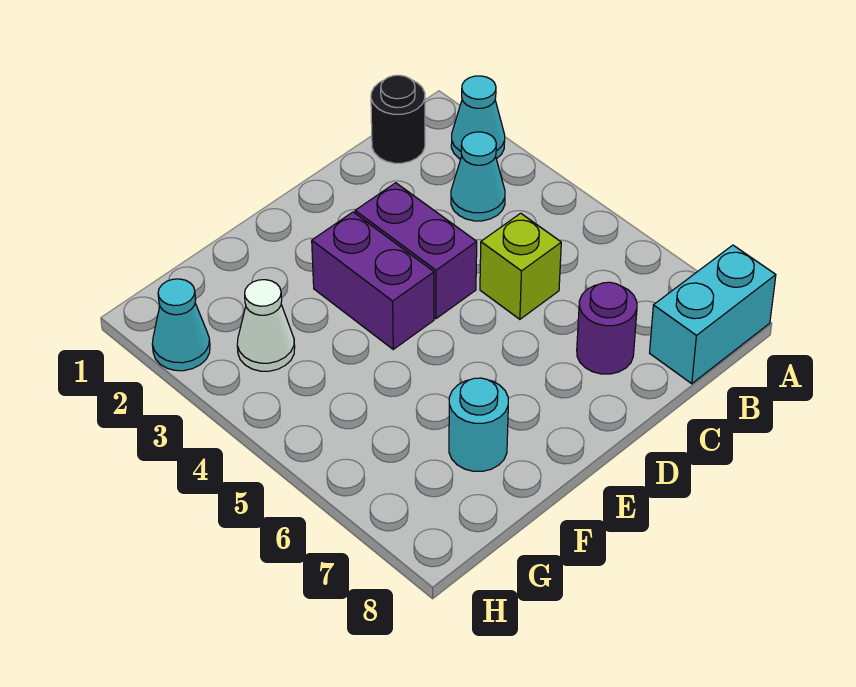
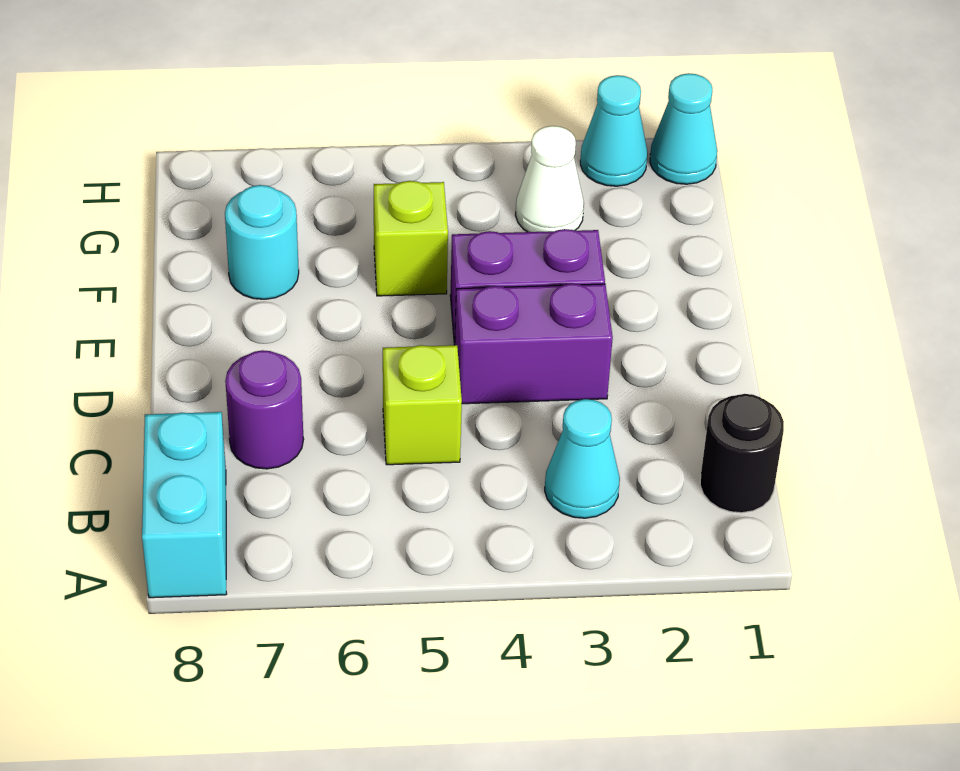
cyan 1x1 cone [451,76,505,159] -> cyan 1x1 cone moved to [650,73,717,184]
none -> lime 1x1 brick [374,181,448,296]

